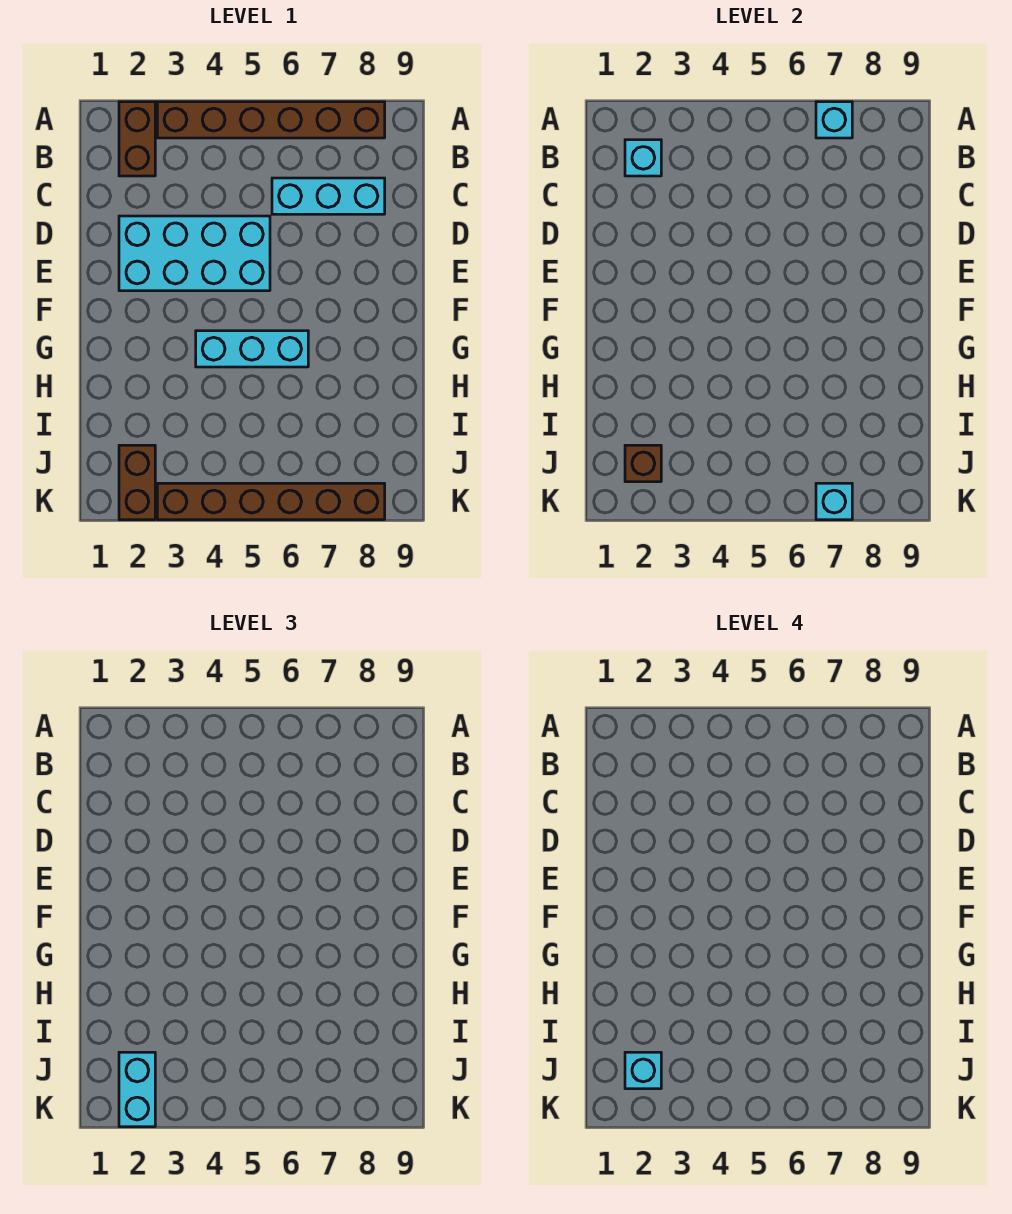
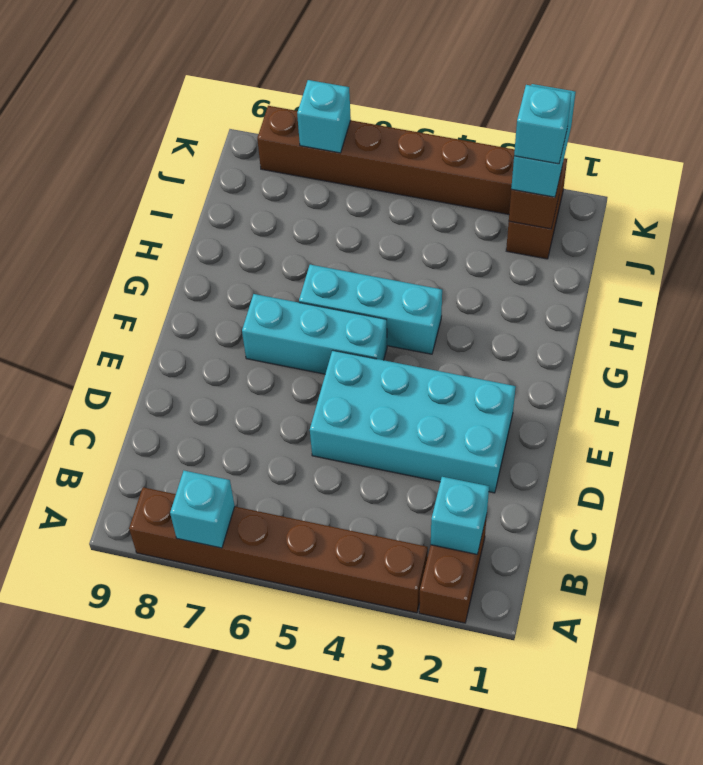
cyan 1x3 brick [272,178,385,214] -> cyan 1x3 brick moved to [242,294,387,374]

